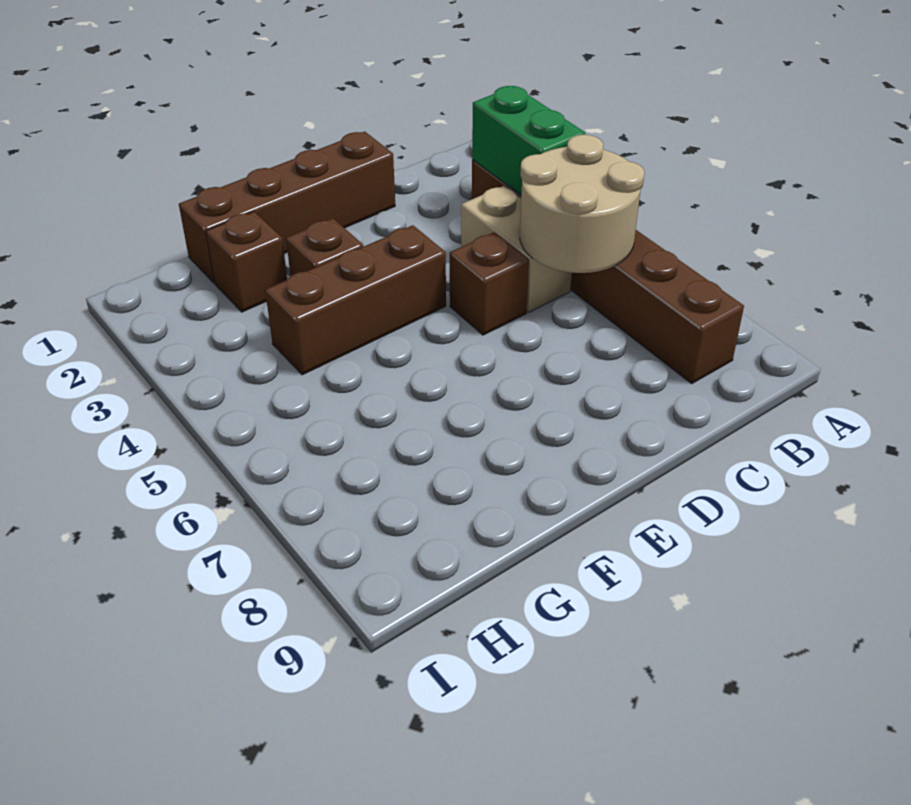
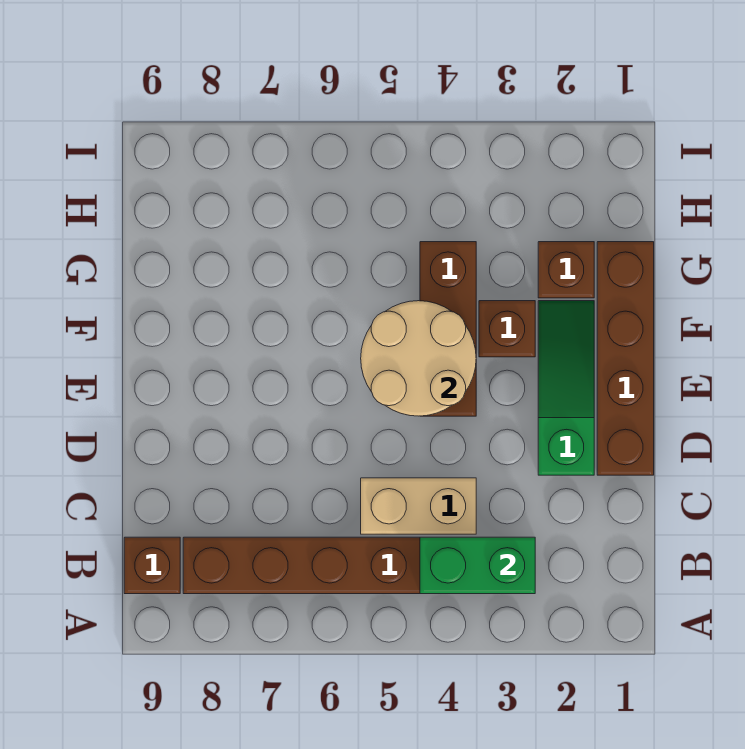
tan 2x2 round brick [520,135,645,273] -> tan 2x2 round brick moved to [361,301,476,416]
none -> green 1x3 slope [538,301,594,475]
brown 1x1 brick [450,232,529,335] -> brown 1x1 brick moved to [124,537,180,594]

